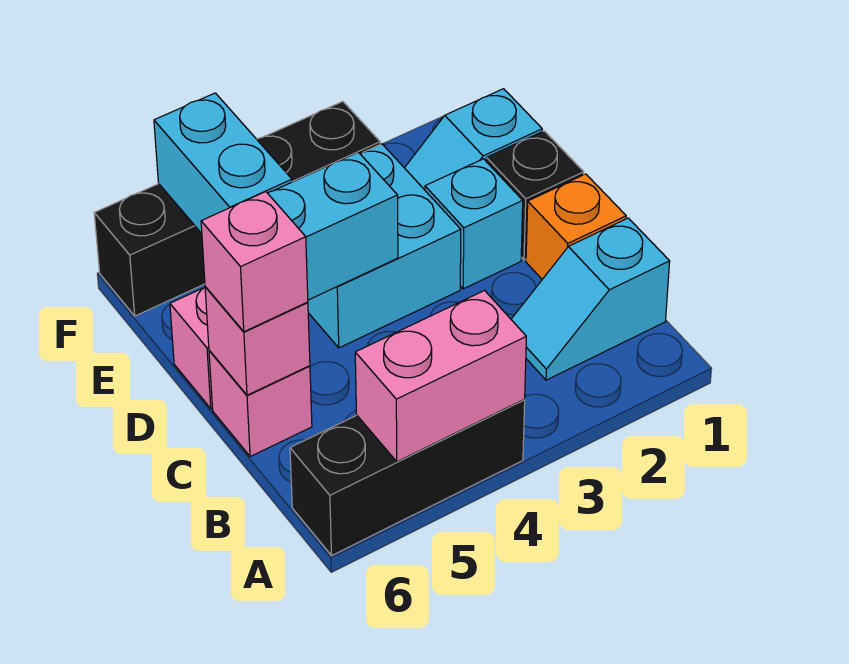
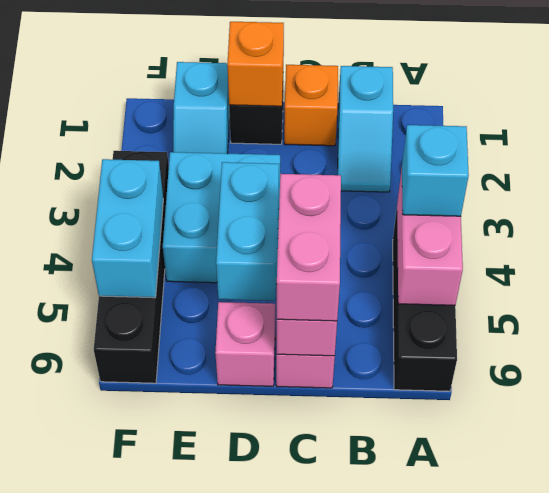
pink 1x1 brick [201,191,308,332] -> pink 1x2 brick [277,174,341,321]
none -> orange 1x1 brick [227,22,284,106]
cyan 1x1 brick [425,159,523,289] -> cyan 1x1 brick moved to [402,125,469,216]
cyan 1x2 brick [154,93,292,234] -> cyan 1x2 brick turned to [92,159,163,298]

